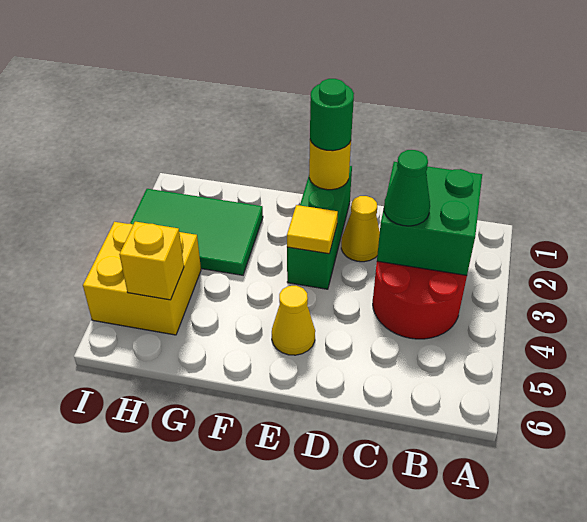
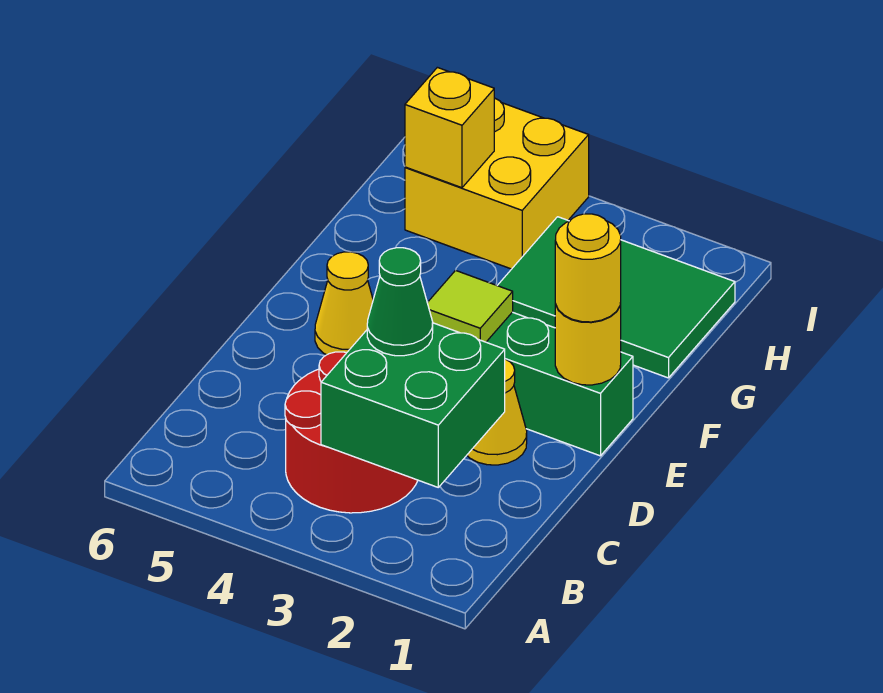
green 1x1 round brick [310,79,354,151] -> yellow 1x1 round brick [555,214,621,322]
yellow 1x1 tile [287,205,338,254] -> lime 1x1 tile [427,270,513,342]
green 2x3 tile [130,189,263,275] -> green 2x3 tile turned to [497,217,735,378]

